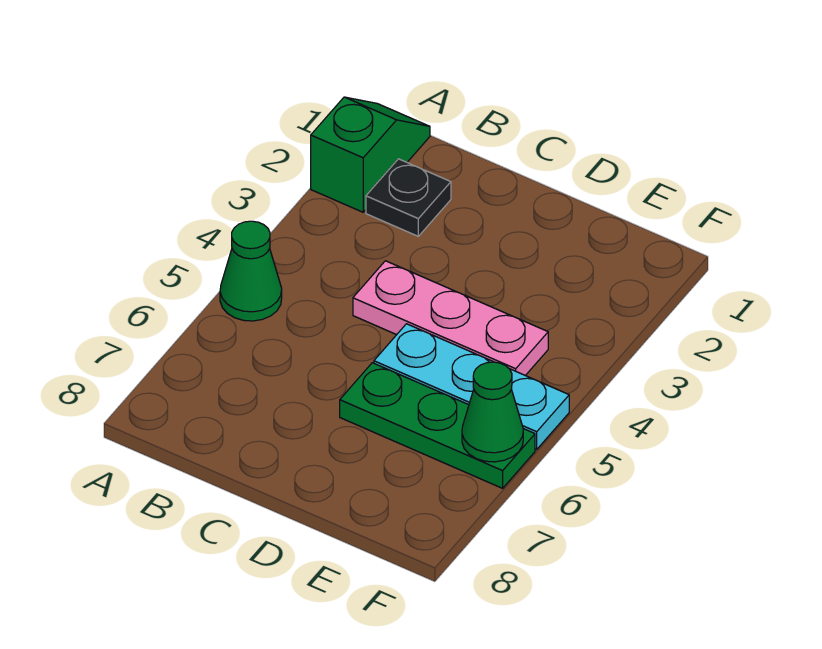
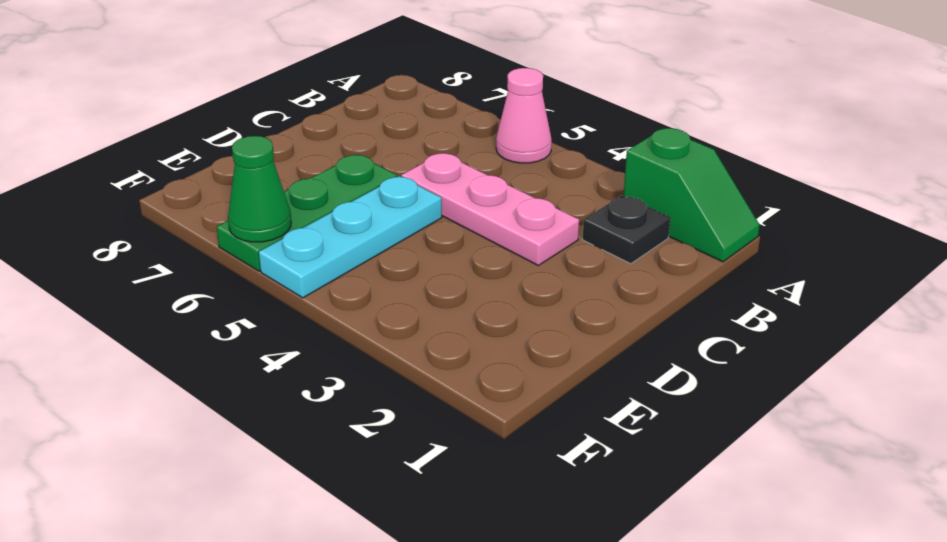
green 1x1 cone [220,221,282,321] -> pink 1x1 cone [496,68,552,163]
pink 1x3 plate [353,261,548,376] -> pink 1x3 plate turned to [401,153,579,265]

